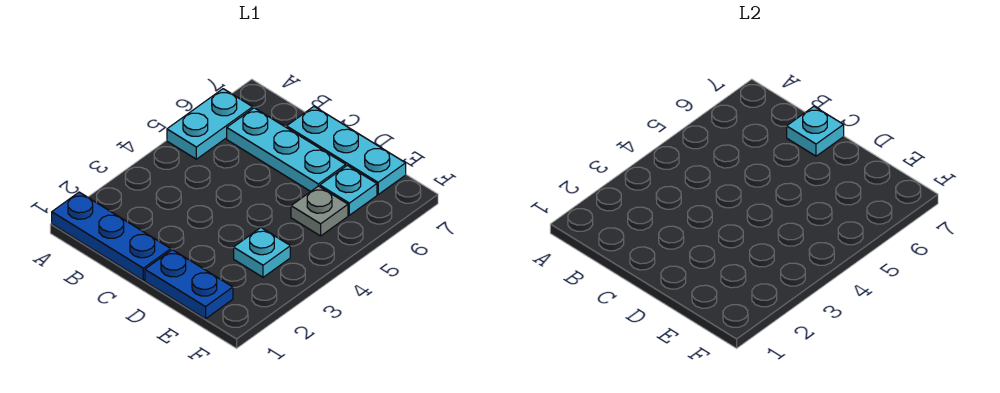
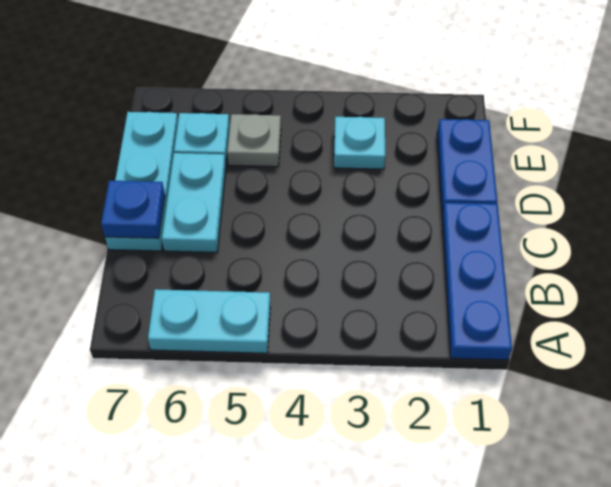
cyan 1x3 plate [227,108,346,191] -> cyan 1x2 plate [162,153,226,252]
cyan 1x1 plate [787,107,844,156] -> blue 1x1 plate [101,181,165,238]

